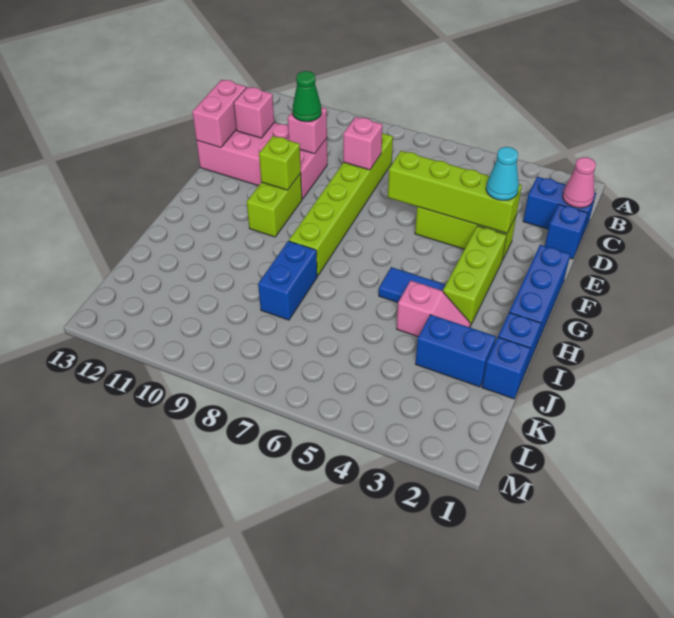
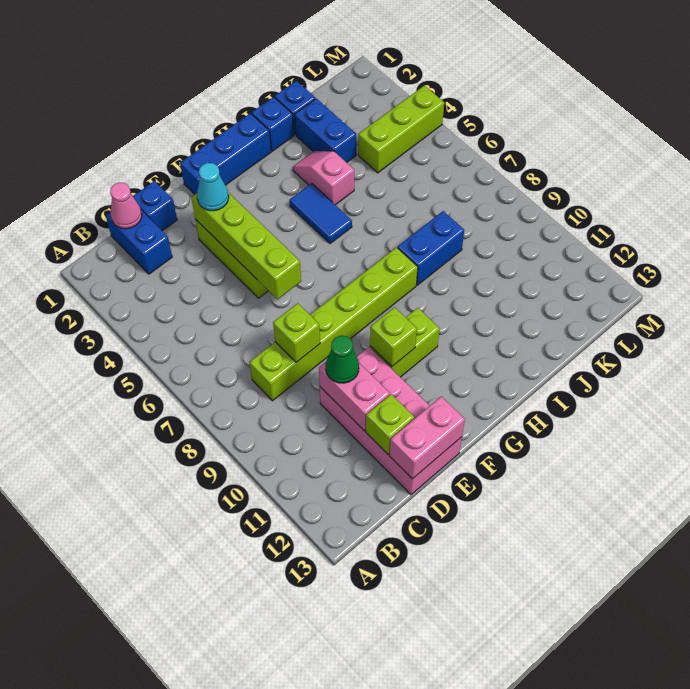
pink 1x1 brick [343,117,382,170] -> lime 1x1 brick [273,303,320,362]
pink 1x1 brick [288,107,327,154] -> pink 1x2 brick [319,362,390,431]
pink 1x1 brick [234,87,274,138] -> lime 1x1 brick [366,394,414,455]
lime 1x3 brick [443,226,506,326] -> lime 1x3 brick moved to [358,85,444,173]

